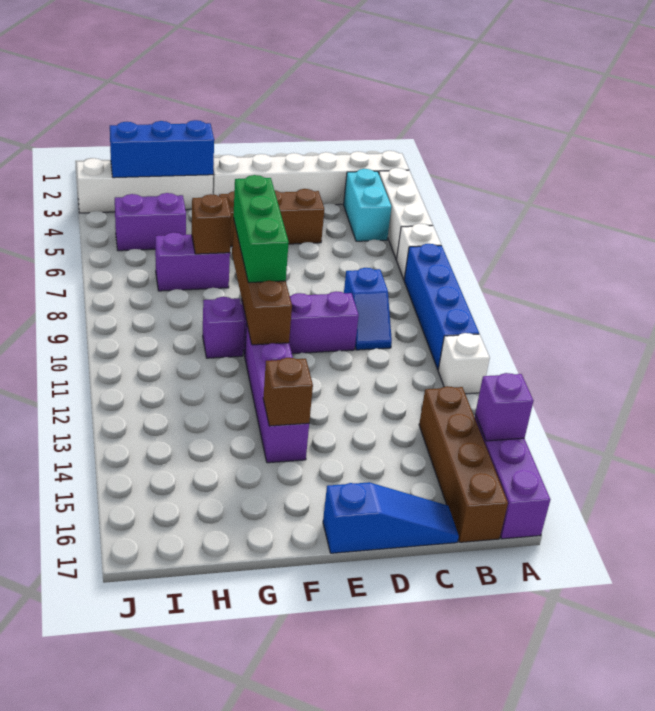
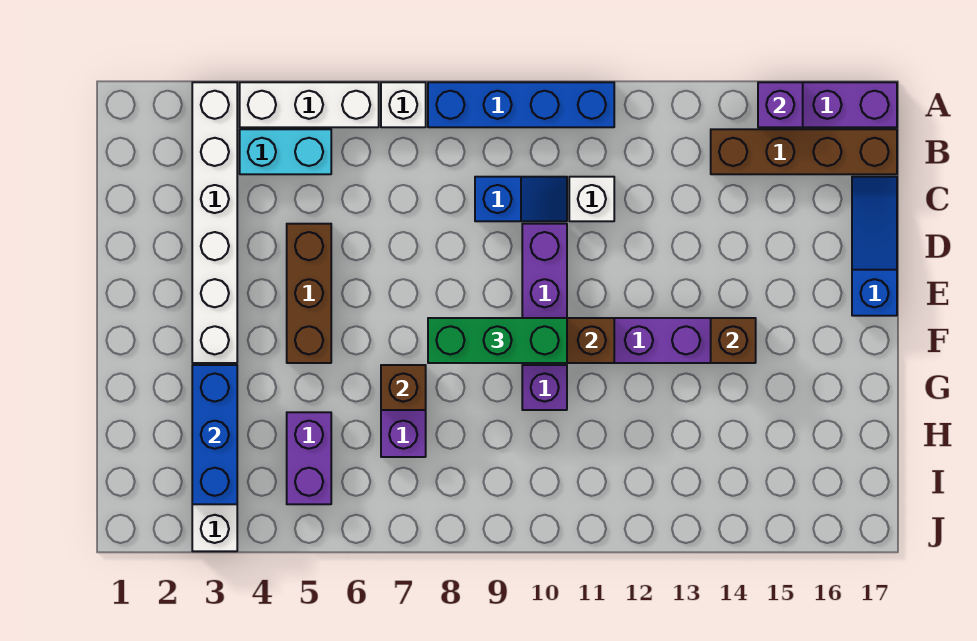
white 1x1 brick [438,333,490,394] -> white 1x1 brick moved to [569,177,614,221]

